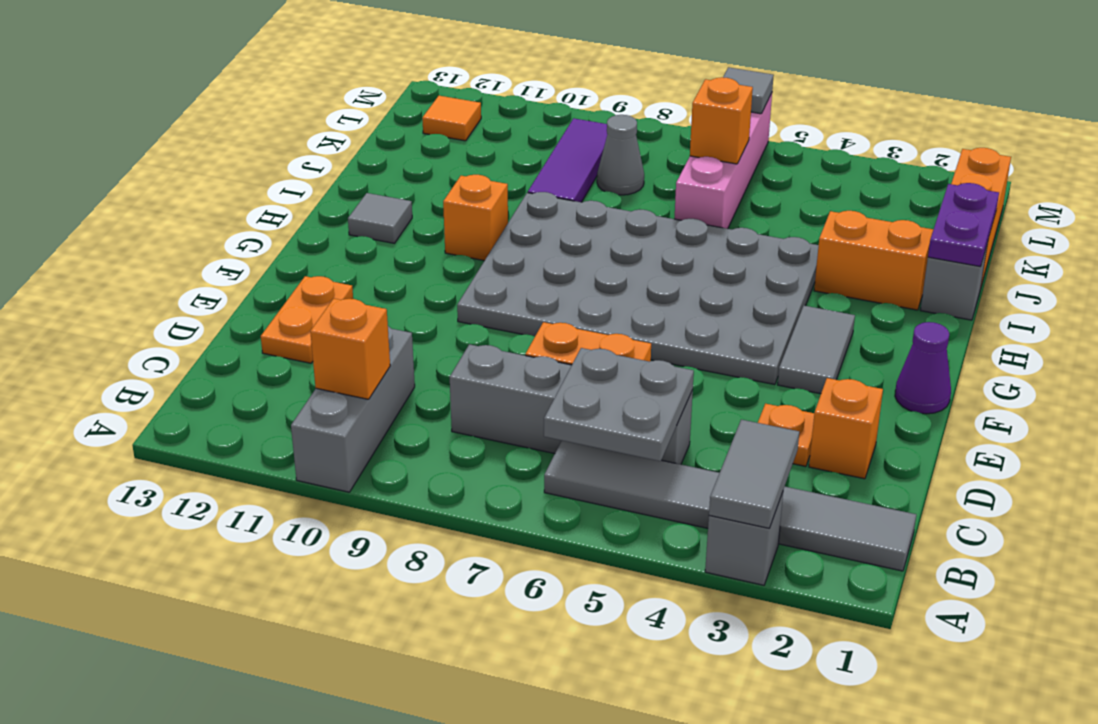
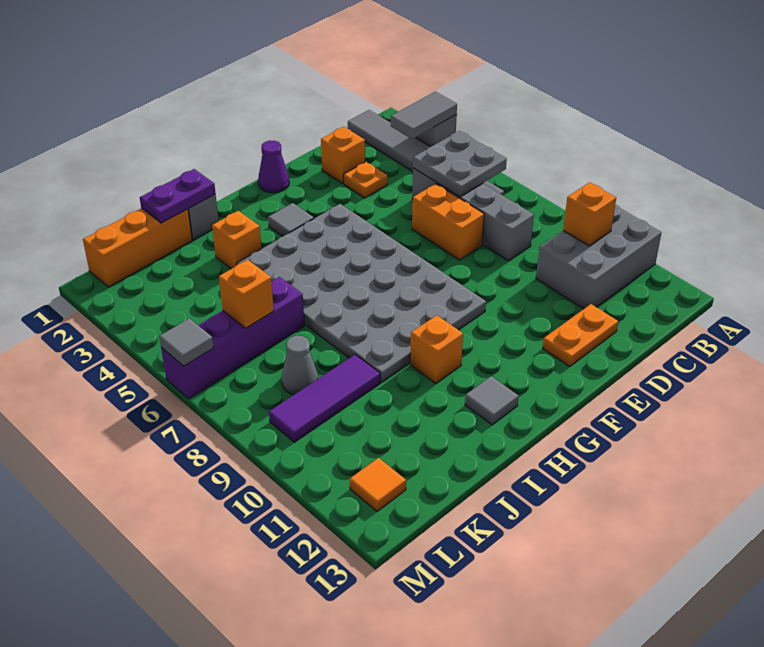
grey 1x3 brick [291,326,415,492] -> grey 2x3 brick [536,205,661,309]
grey 1x2 tile [778,306,855,394] -> grey 1x1 tile [268,203,314,237]
orange 1x2 brick [814,211,933,310] -> orange 1x1 brick [212,211,262,269]
pink 1x4 brick [674,93,772,229] -> purple 1x4 brick [161,277,304,399]

